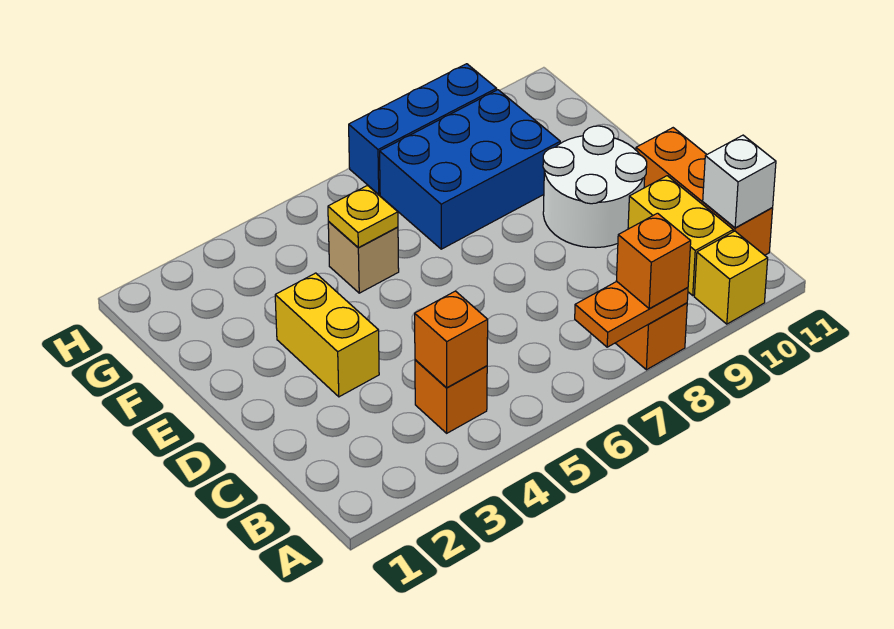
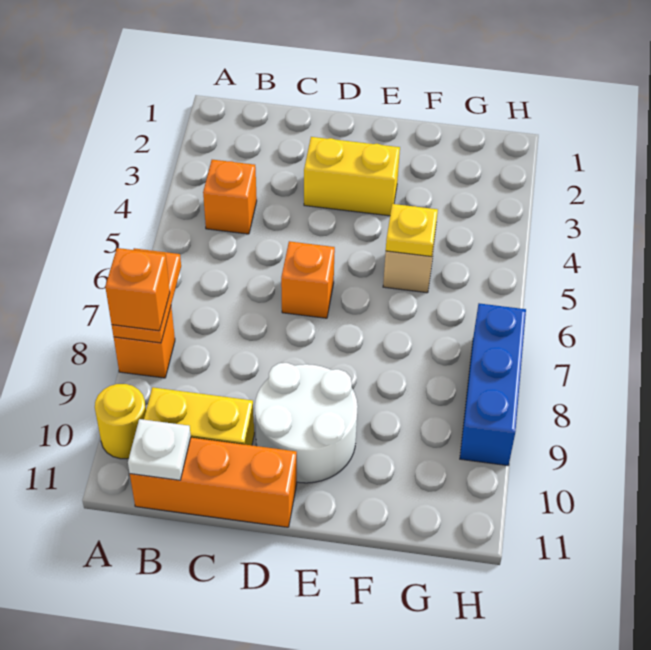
yellow 1x1 brick [694,231,768,324] -> yellow 1x1 round brick [95,384,146,459]
orange 1x1 brick [415,291,488,388] -> orange 1x1 brick moved to [281,241,335,318]
white 1x1 brick [703,135,776,228] -> white 1x1 plate [128,419,191,480]
blue 2x3 brick [380,90,560,249] -> none

